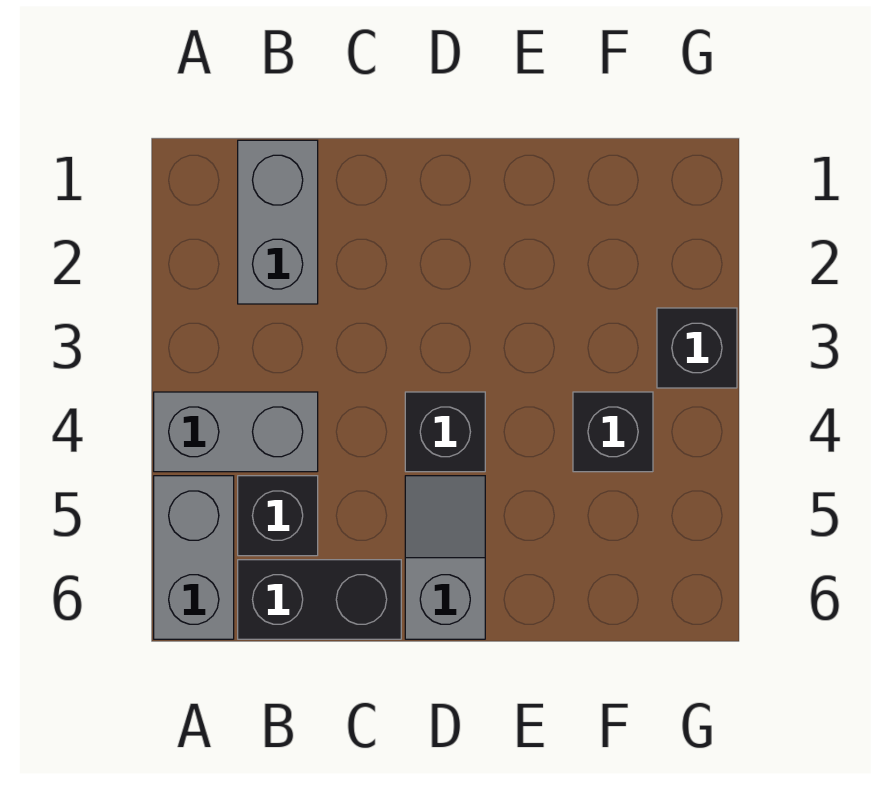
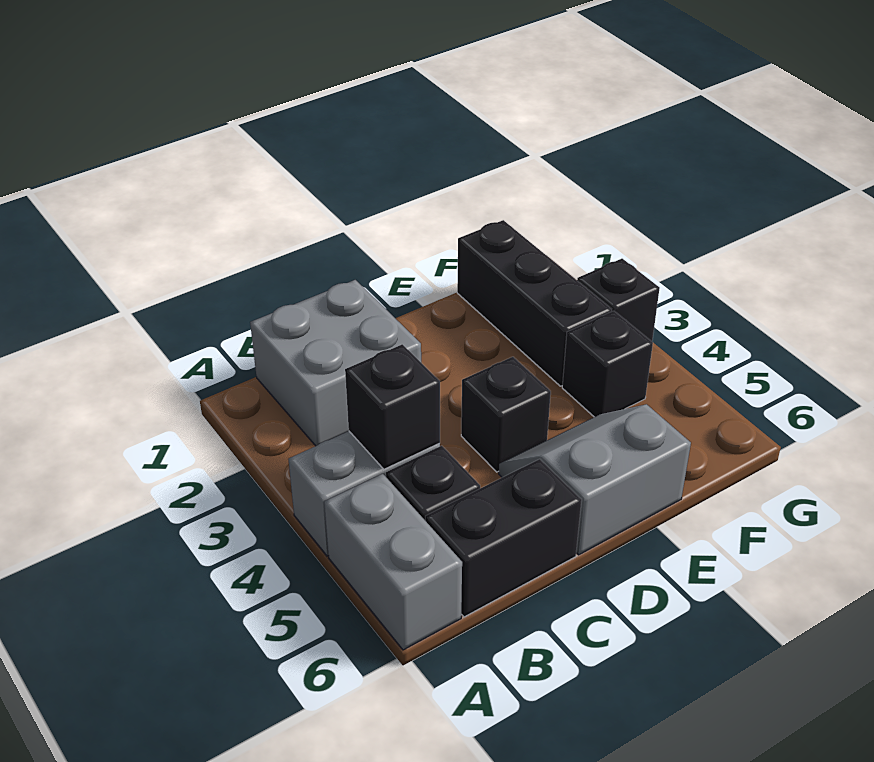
grey 1x2 brick [238,140,318,304] -> grey 2x2 brick [250,280,421,446]
none -> black 1x1 brick [345,344,440,469]
grey 1x2 slope [405,476,485,639] -> grey 2x2 slope [499,404,691,555]
none -> black 1x3 brick [457,220,612,386]

